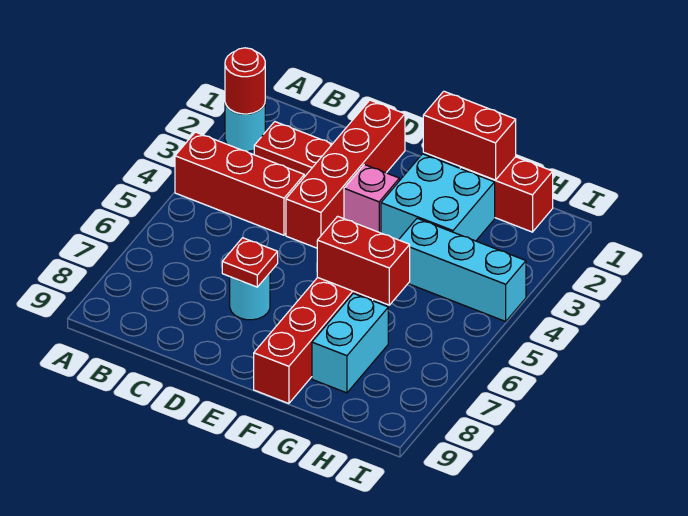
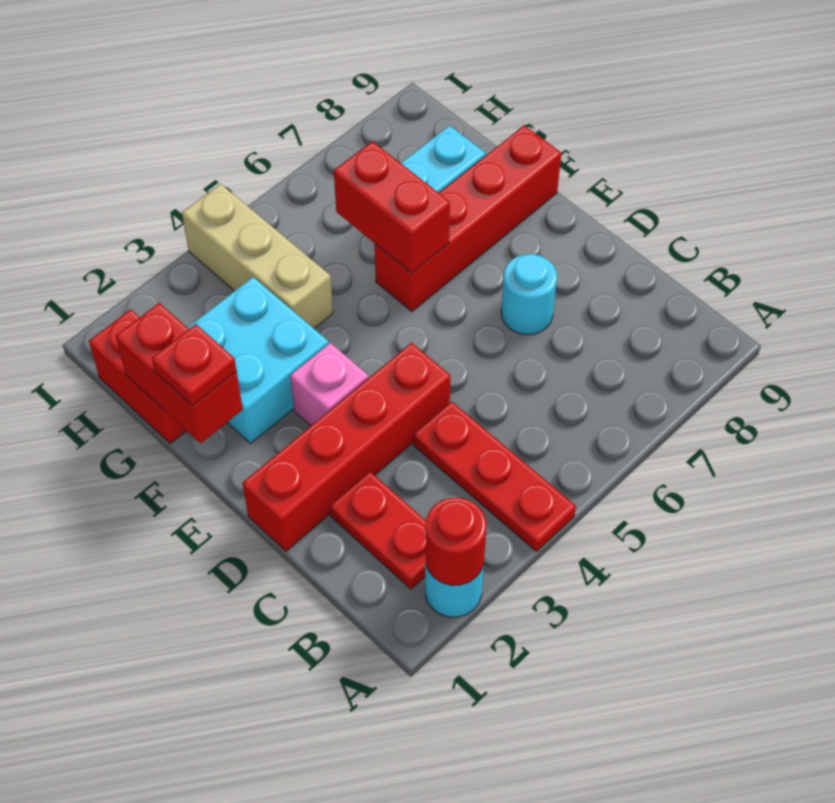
red 1x3 brick [175,132,304,235] -> red 1x3 plate [413,402,576,551]
red 1x1 plate [222,238,278,287] -> red 1x1 plate moved to [152,324,237,406]
cyan 1x3 brick [399,218,526,321] -> tan 1x3 brick [182,184,333,328]

